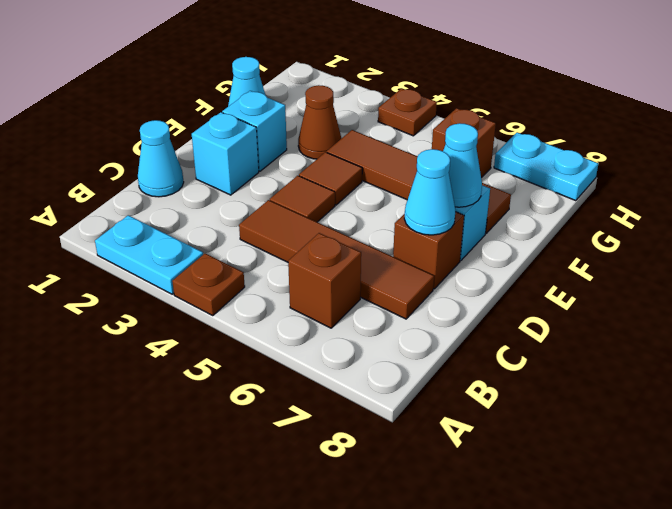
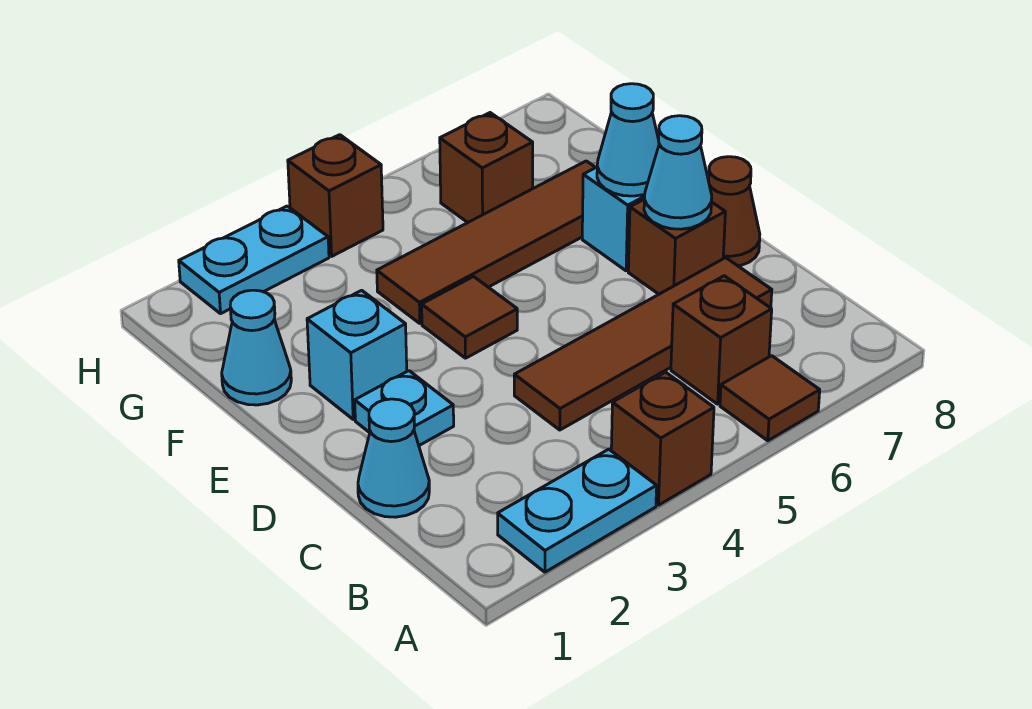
brown 1x1 plate [172,253,245,316] -> brown 1x1 brick [611,372,714,505]
cyan 1x1 brick [192,112,259,195] -> cyan 1x1 plate [355,371,454,445]
brown 1x1 tile [270,176,335,222] -> brown 1x1 tile moved to [720,356,820,441]
brown 1x1 cone [298,85,342,159] -> brown 1x1 cone moved to [709,157,760,266]
brown 1x1 plate [378,89,437,136] -> brown 1x1 brick [288,135,383,256]
cyan 1x2 plate [494,132,598,201] -> cyan 1x2 plate moved to [179,206,329,314]

